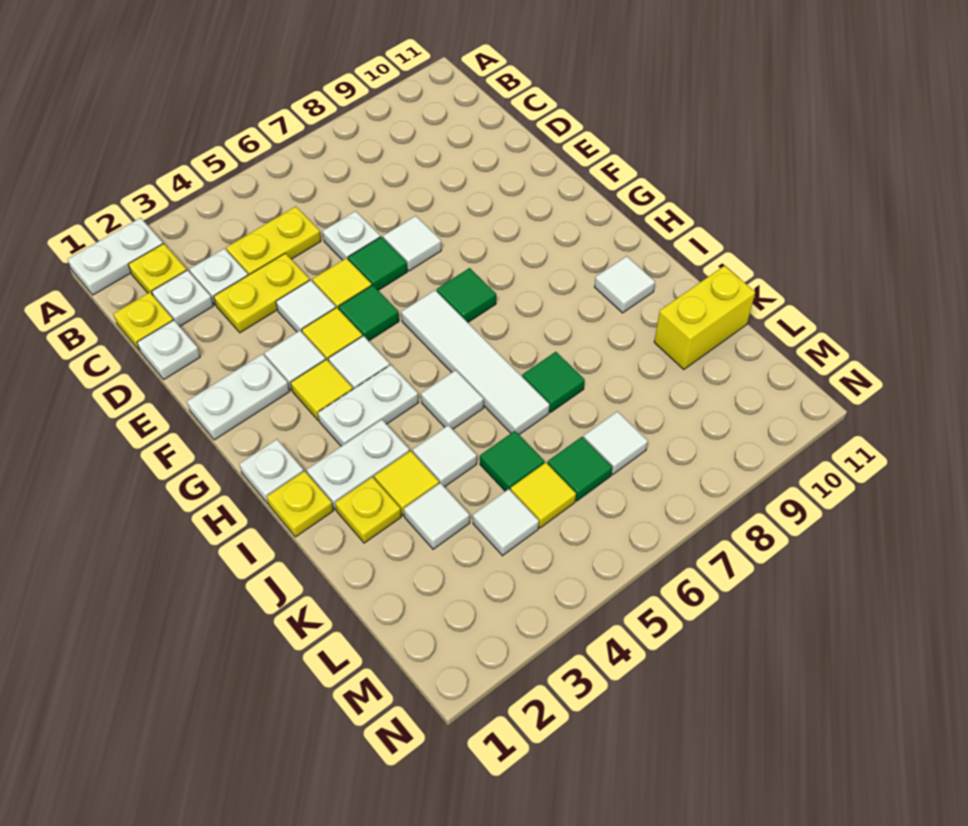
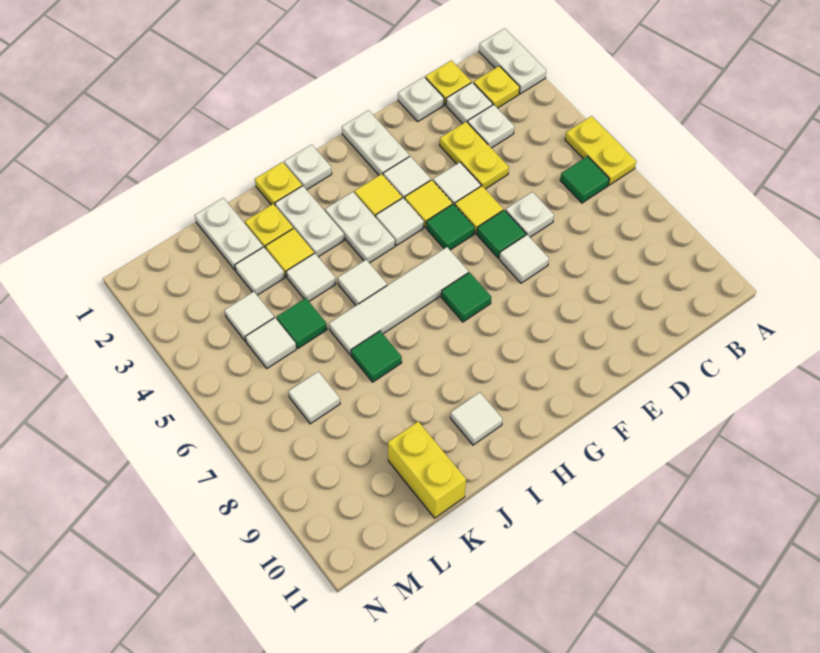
yellow 1x2 plate [226,206,321,275] -> yellow 1x2 plate moved to [565,116,636,185]
none -> white 1x2 plate [195,198,263,271]
yellow 1x1 tile [511,463,576,528] -> white 1x1 tile [245,318,296,368]
green 1x1 tile [547,437,612,501] -> green 1x1 tile moved to [560,156,609,203]

